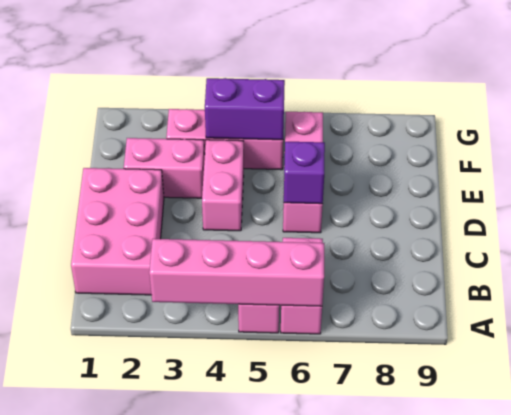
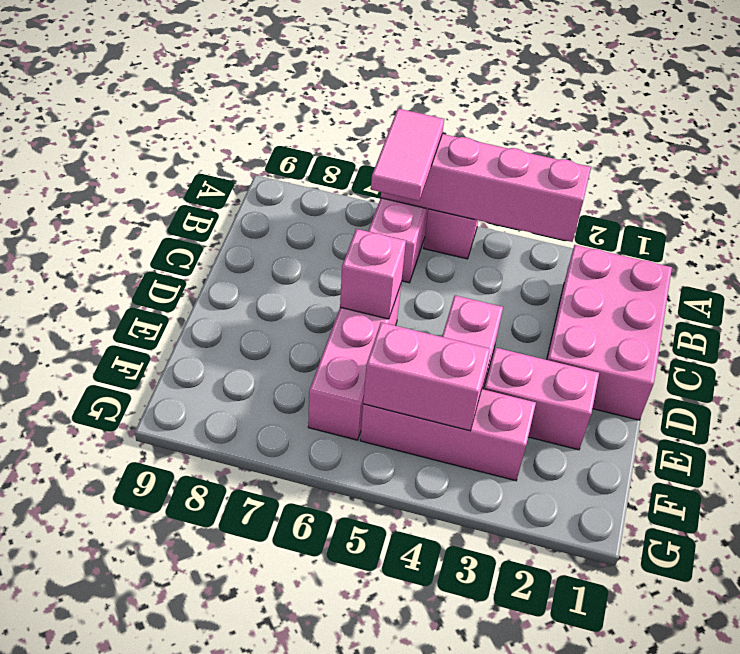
none -> pink 1x2 tile [371,109,444,201]
purple 1x1 brick [284,142,325,204] -> pink 1x1 brick [340,229,406,319]
purple 1x2 brick [205,78,285,140] -> pink 1x2 brick [363,322,490,431]

